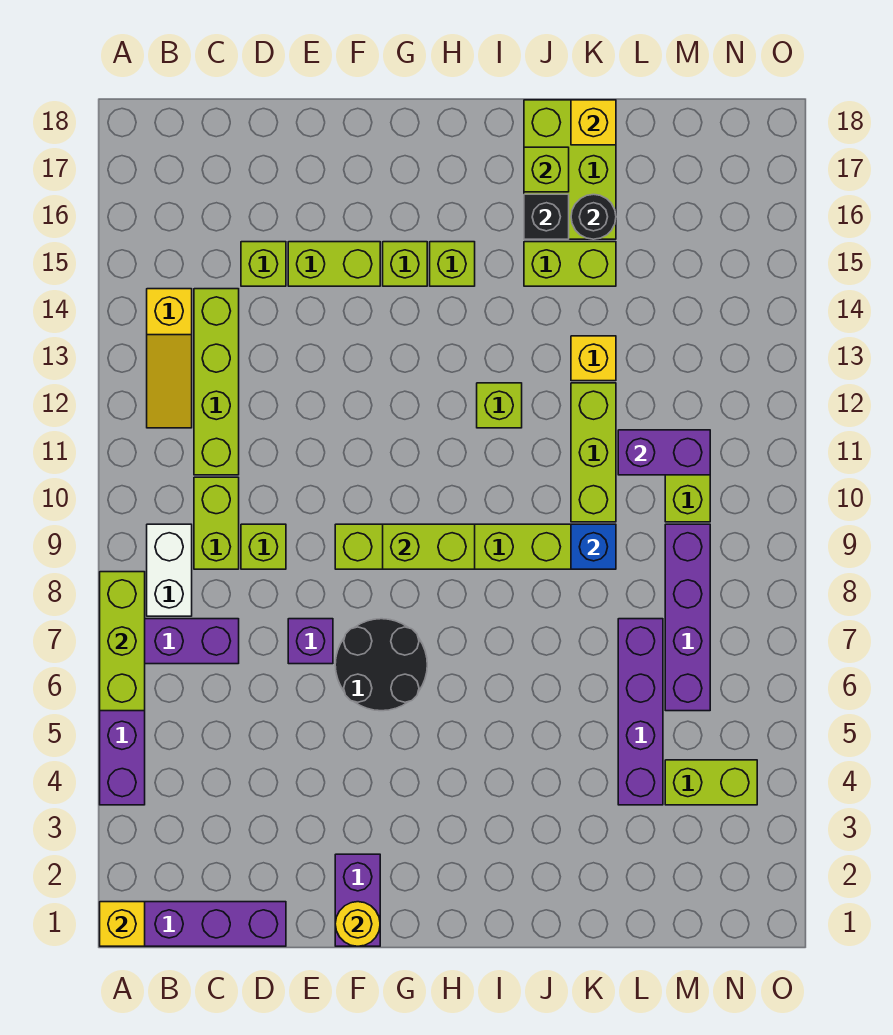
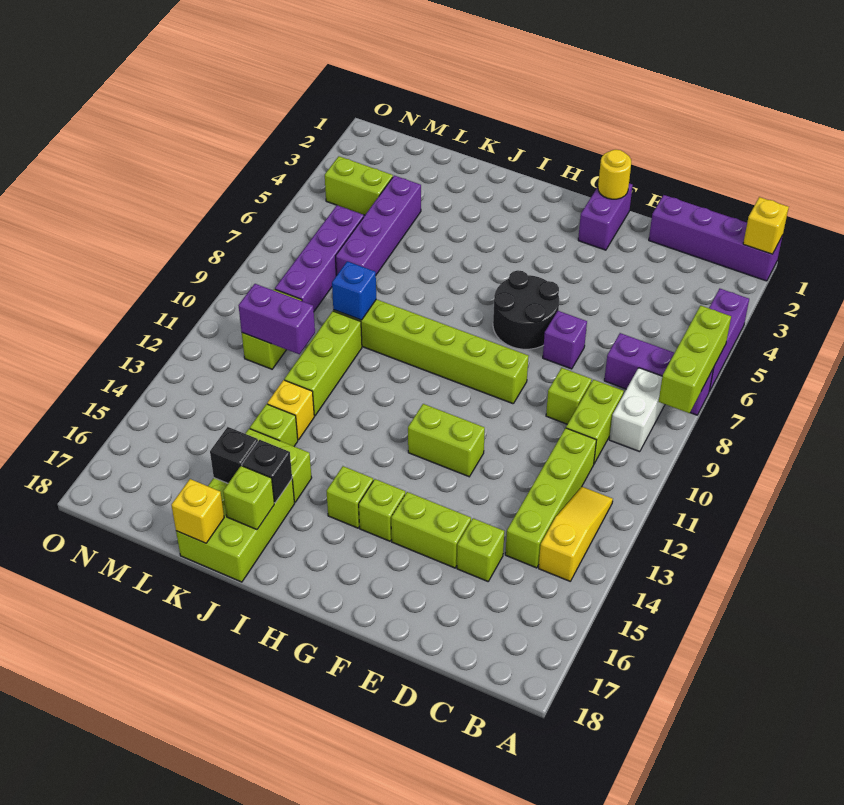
lime 1x2 brick [383,524,475,569] -> lime 1x2 brick moved to [408,404,485,477]
lime 1x1 brick [477,383,522,428] -> lime 1x1 brick moved to [250,404,298,446]
black 1x1 round brick [571,194,616,239] -> black 1x1 brick [210,427,258,483]

